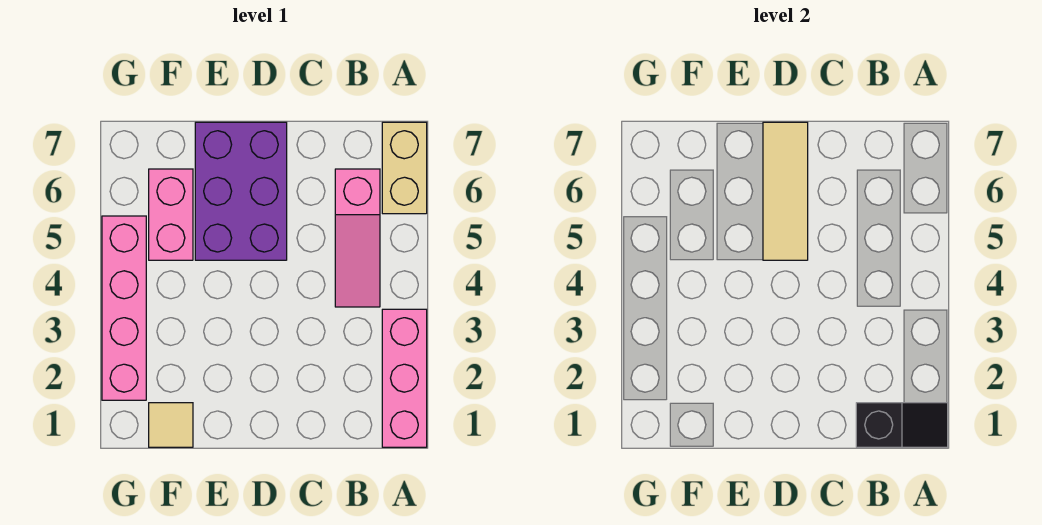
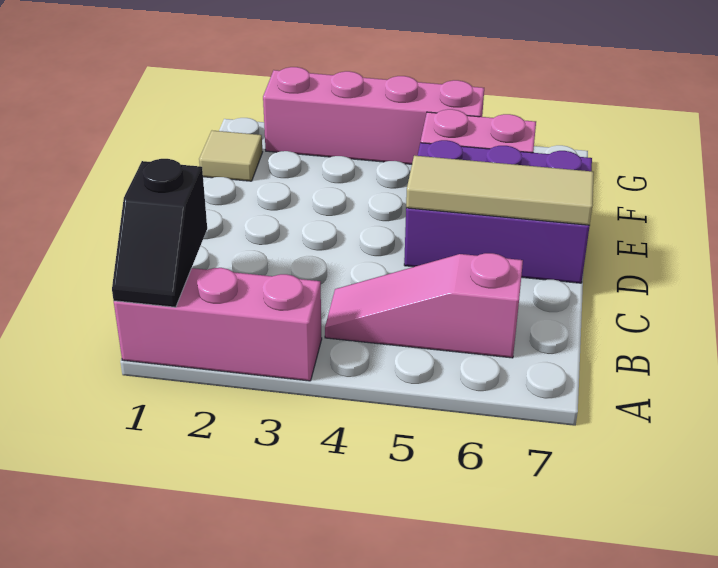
tan 1x2 brick [382,122,427,214] -> none

